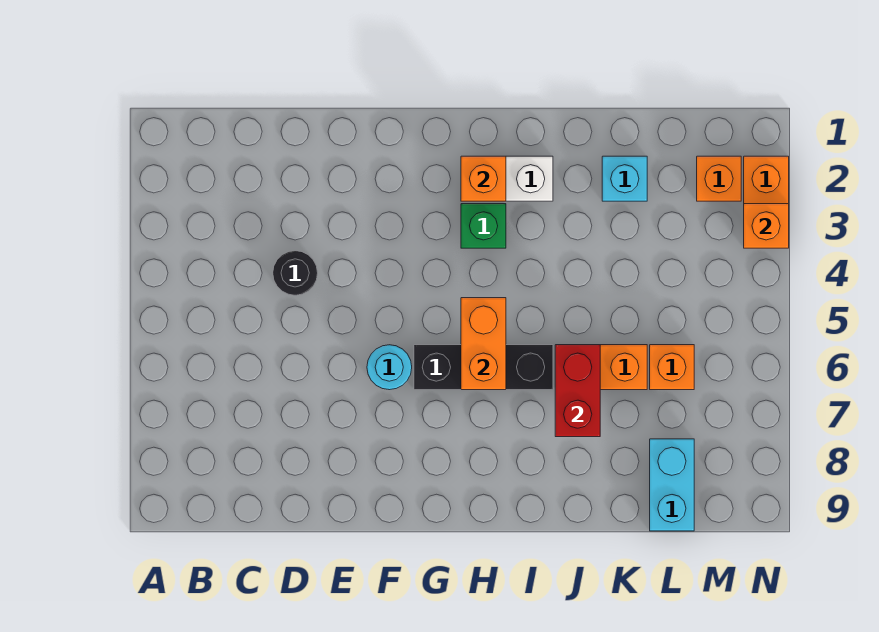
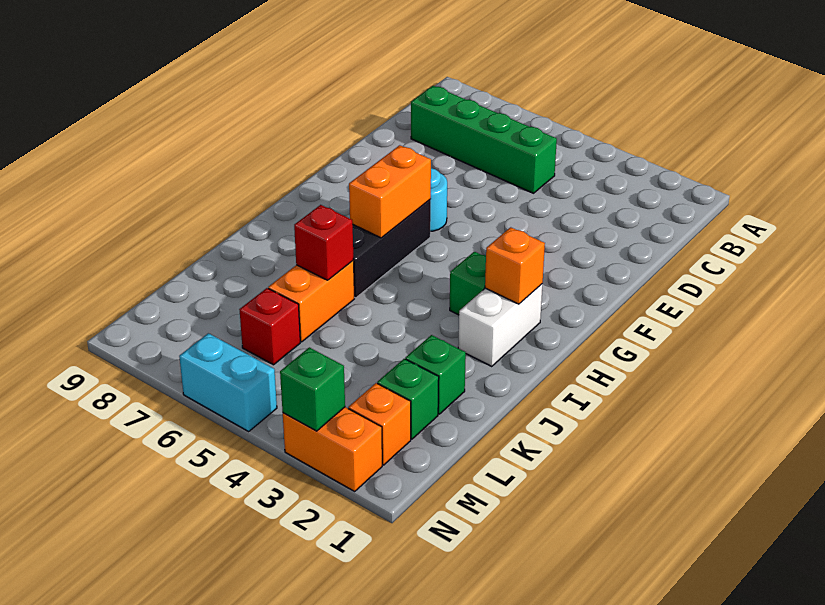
none -> green 1x4 brick [411,86,557,193]
black 1x1 round brick [273,251,318,295] -> none
orange 1x2 brick [461,298,506,390] -> orange 1x2 brick turned to [349,145,431,238]
red 1x2 brick [555,345,600,437] -> red 1x1 brick [294,205,353,280]
cyan 1x1 brick [602,156,647,201] -> green 1x1 brick [405,335,466,414]
none -> green 1x1 brick [377,359,439,439]
orange 1x1 brick [650,345,694,390] -> red 1x1 brick [239,288,300,365]
cyan 1x2 brick [650,439,694,531] -> cyan 1x2 brick moved to [179,333,277,431]
orange 1x1 brick [744,204,789,248] -> green 1x1 brick [280,347,345,431]

